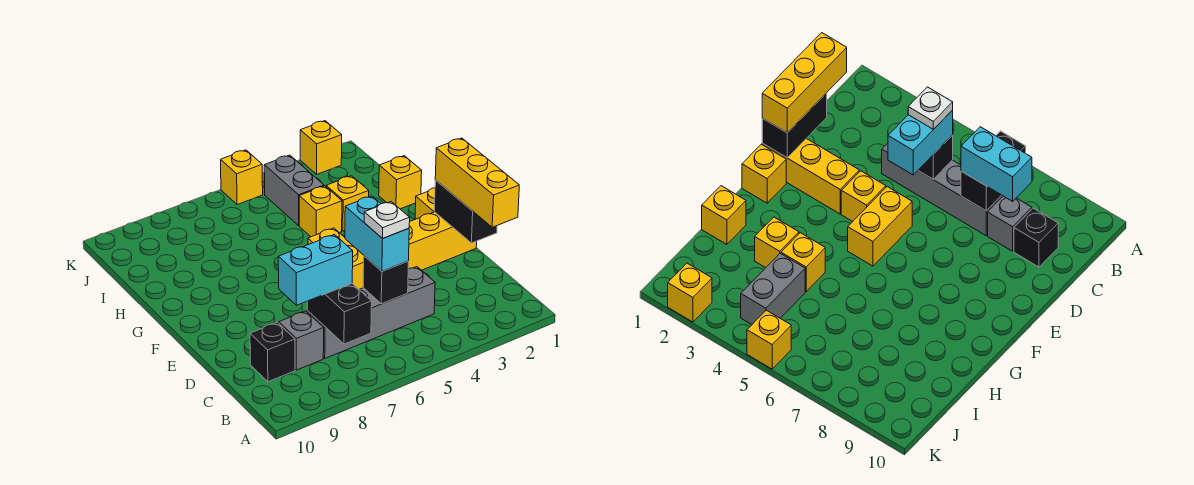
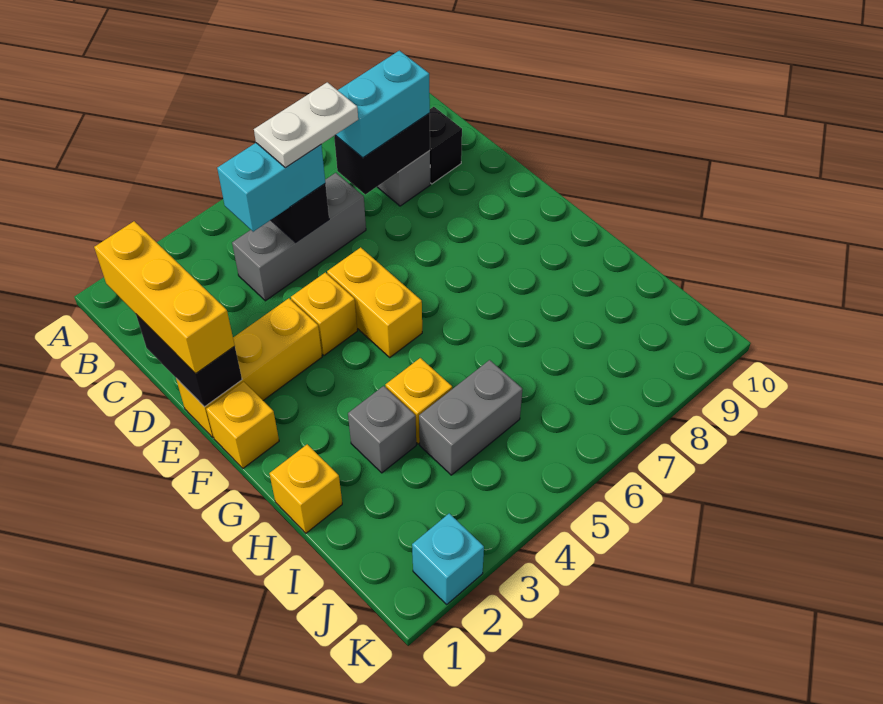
black 1x2 brick [307,284,372,344] -> black 1x2 brick turned to [334,113,430,194]
grey 1x4 brick [307,267,435,358] -> grey 1x3 brick [232,173,366,301]
cyan 1x2 brick [345,196,409,271] -> cyan 1x2 brick turned to [217,143,325,232]
white 1x1 plate [364,202,410,239] -> white 1x2 plate [254,82,358,168]
yellow 1x1 brick [326,176,369,231] -> grey 1x1 brick [348,386,416,473]
grey 1x2 brick [264,155,324,226] -> grey 1x2 brick turned to [419,360,522,475]
yellow 1x1 brick [300,121,342,174] -> cyan 1x1 brick [412,513,484,604]
yellow 1x1 brick [221,150,263,205] -> none

